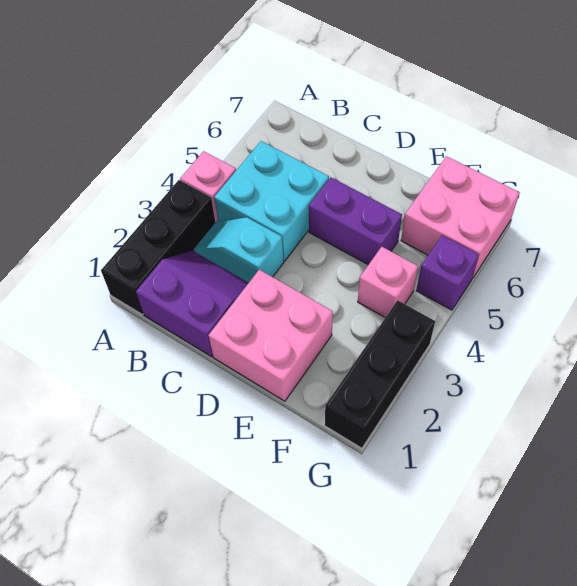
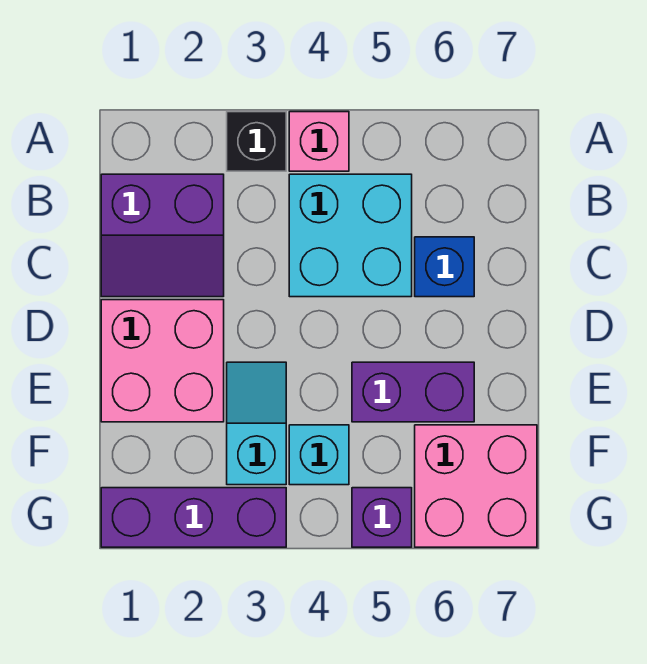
black 1x3 brick [101,180,215,314] -> black 1x1 brick [227,112,286,171]
purple 2x2 slope [136,251,248,357] -> purple 2x2 slope turned to [101,174,224,297]
cyan 1x2 slope [194,217,284,283] -> cyan 1x2 slope moved to [227,362,286,485]
none -> blue 1x1 brick [415,237,474,297]
purple 1x2 brick [309,177,402,265] -> purple 1x2 brick turned to [352,362,474,422]
pink 1x1 brick [358,247,418,318] -> cyan 1x1 brick [289,425,349,485]
black 1x3 brick [325,300,435,448] -> purple 1x3 brick [101,488,286,547]

